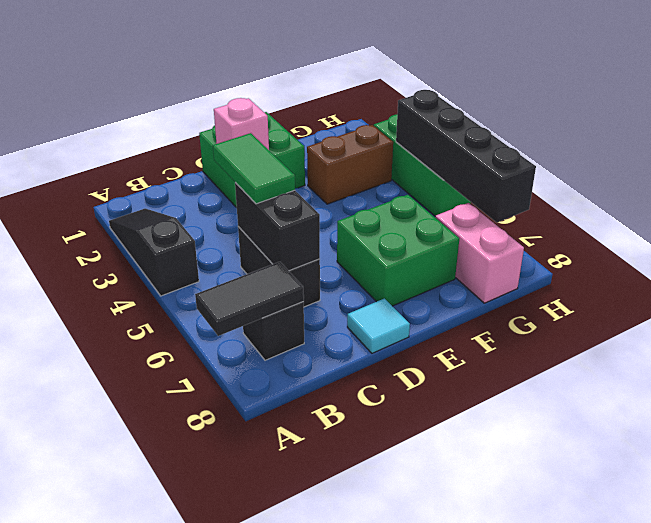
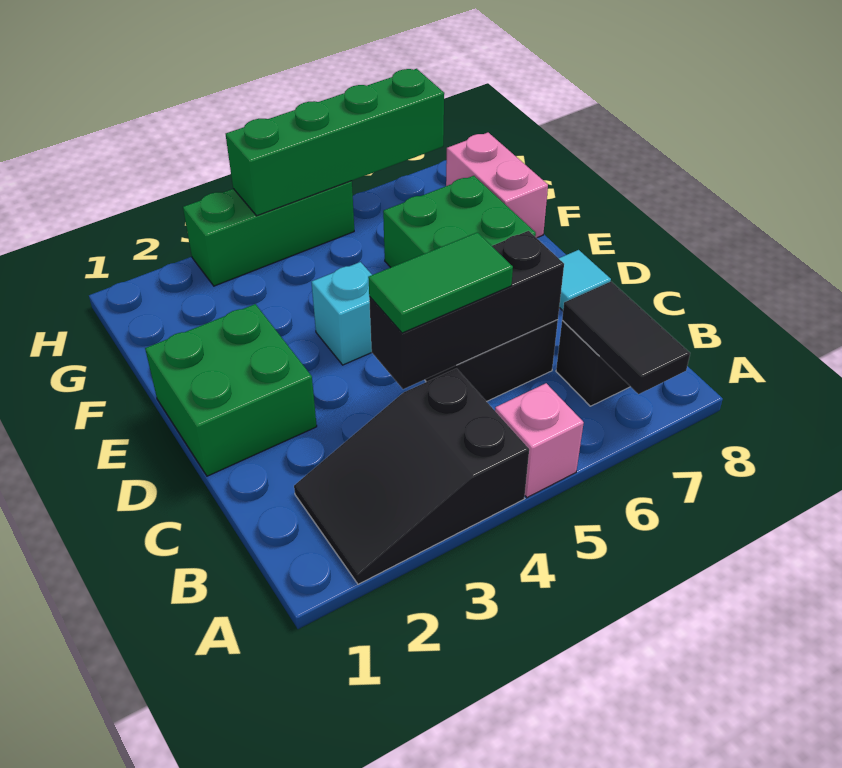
black 1x3 slope [109,208,199,296] -> black 2x3 slope [294,369,529,584]
black 1x2 brick [235,182,320,271] -> black 1x3 brick [369,231,564,389]
pink 1x1 brick [214,98,269,150] -> pink 1x1 brick moved to [495,383,584,498]
none -> cyan 1x1 brick [312,262,372,365]
brown 1x2 brick [307,125,393,204] -> none
pink 1x2 brick [435,203,524,303] -> pink 1x2 brick turned to [446,133,548,238]
black 1x4 brick [396,90,536,222] -> green 1x4 brick [226,69,444,216]

